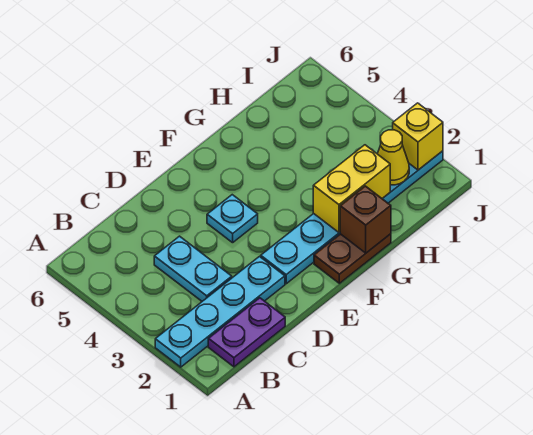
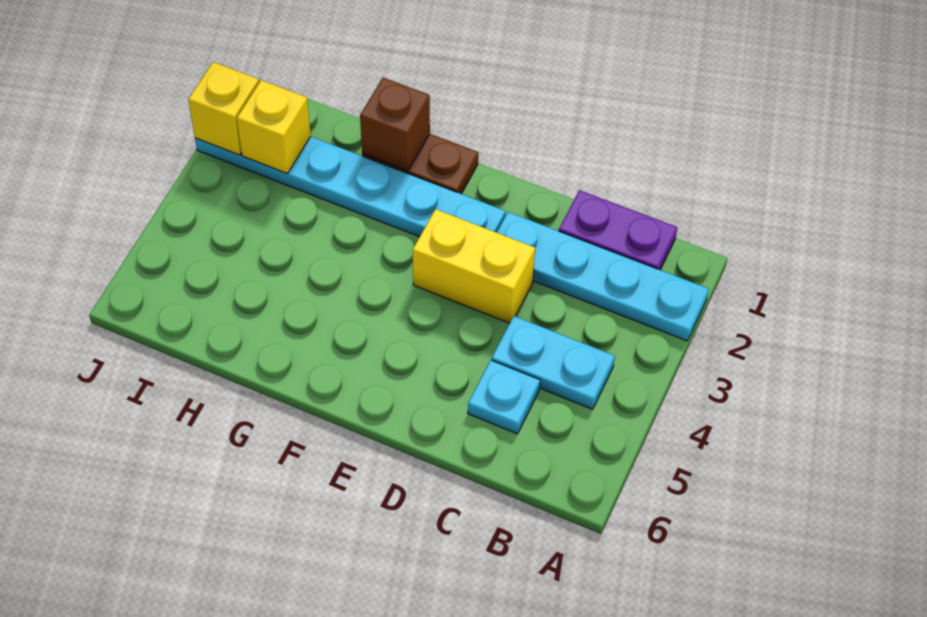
cyan 1x2 plate [154,236,232,301] -> cyan 1x2 plate turned to [492,316,615,409]
cyan 1x1 plate [207,195,258,243] -> cyan 1x1 plate moved to [468,360,540,434]
yellow 1x2 brick [313,145,390,232] -> yellow 1x2 brick moved to [413,209,535,323]
yellow 1x1 cone [378,130,409,185] -> yellow 1x1 brick [237,80,311,173]

